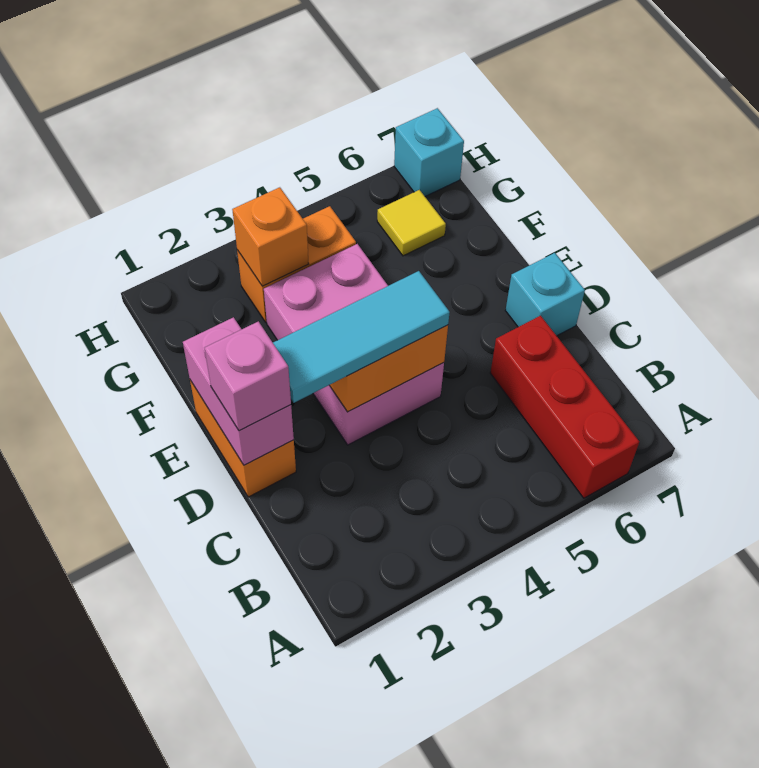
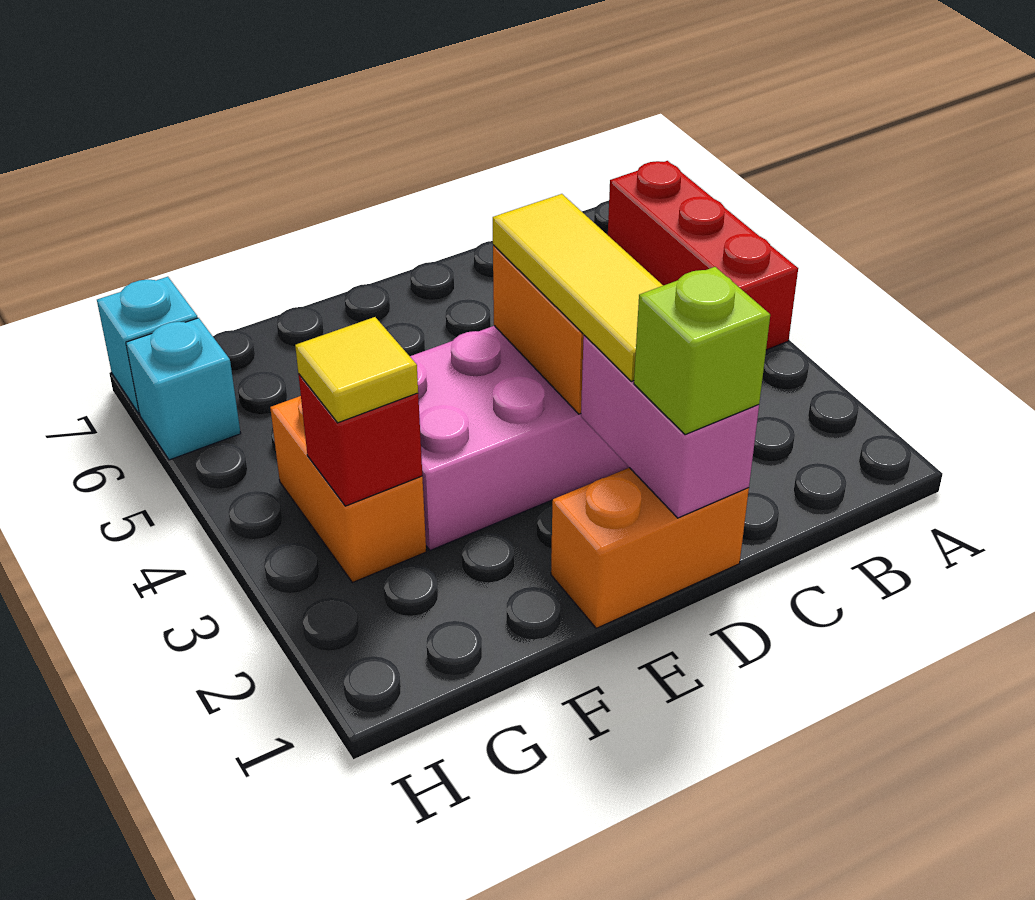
red 1x3 brick [490,316,639,498] -> red 1x3 brick turned to [608,161,798,350]
pink 1x2 brick [183,317,294,465] -> pink 1x2 brick turned to [581,335,759,518]
pink 1x1 brick [205,321,291,431] -> lime 1x1 brick [634,267,770,435]
cyan 1x3 tile [273,271,450,403] -> yellow 1x3 tile [493,194,663,381]
cyan 1x1 brick [505,253,585,336] -> cyan 1x1 brick moved to [126,318,241,460]
orange 1x1 brick [232,187,309,286] -> red 1x1 brick [298,374,422,506]
yellow 1x1 tile [377,190,446,256] -> yellow 1x1 tile moved to [295,317,418,423]

